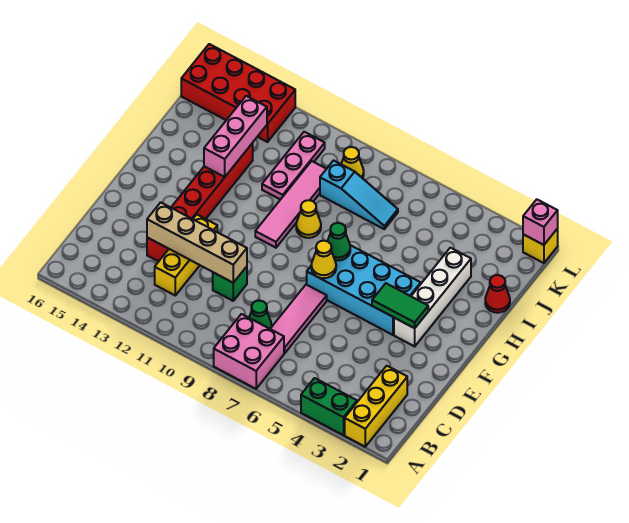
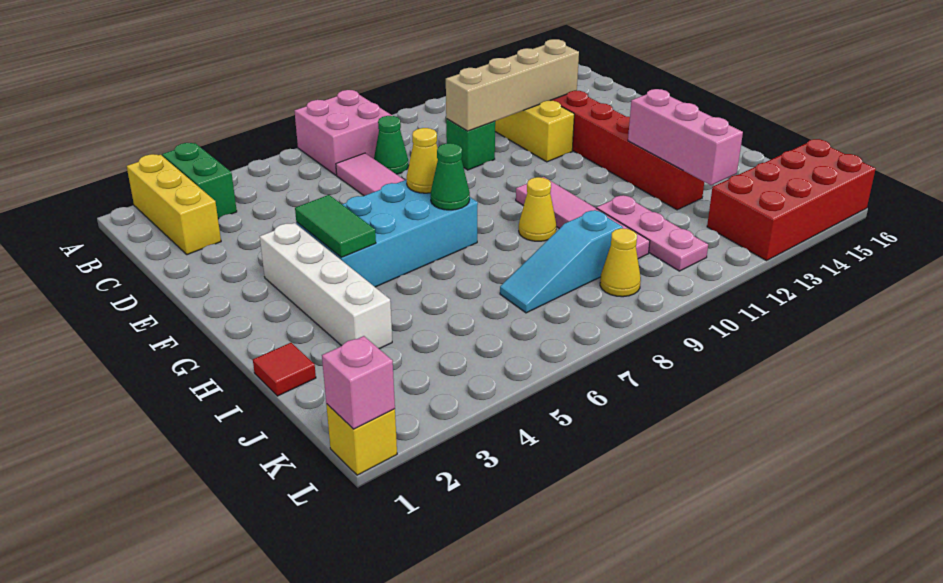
green 1x2 brick [301,378,357,435] -> green 1x2 brick turned to [162,143,237,219]
green 1x2 tile [372,283,428,328] -> green 1x2 tile turned to [295,195,376,257]
red 1x1 cone [485,275,510,313] -> red 1x1 tile [253,343,316,396]

